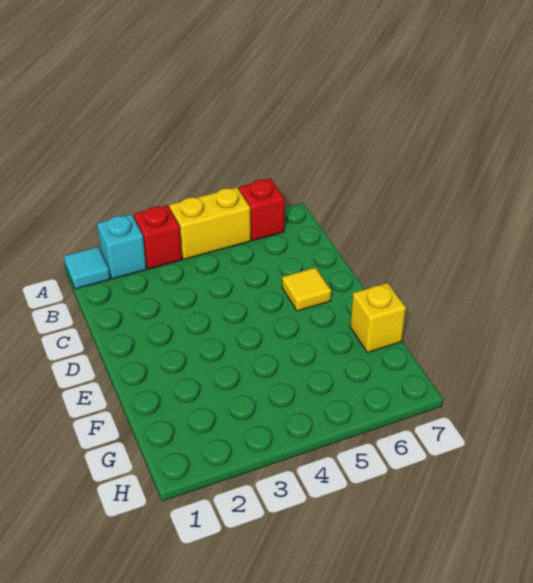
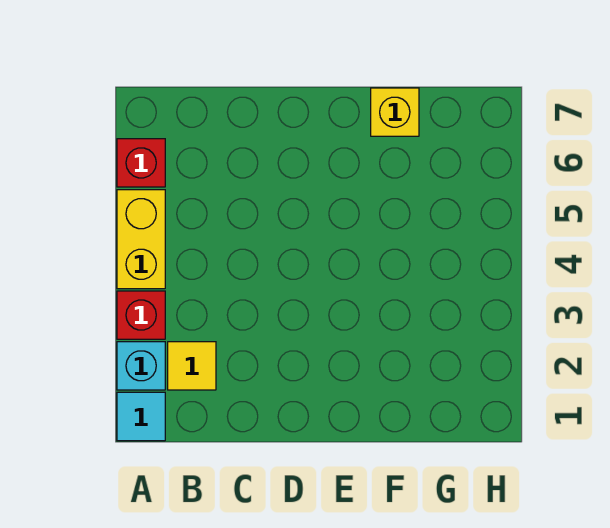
yellow 1x1 tile [282,267,331,311] -> yellow 1x1 tile moved to [168,342,216,390]

